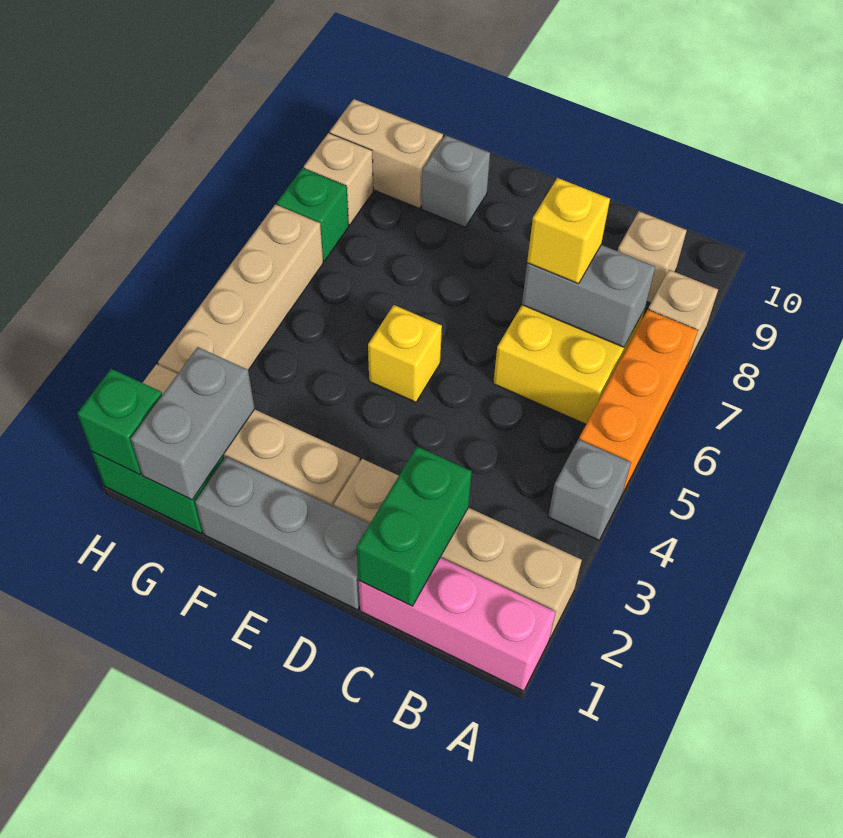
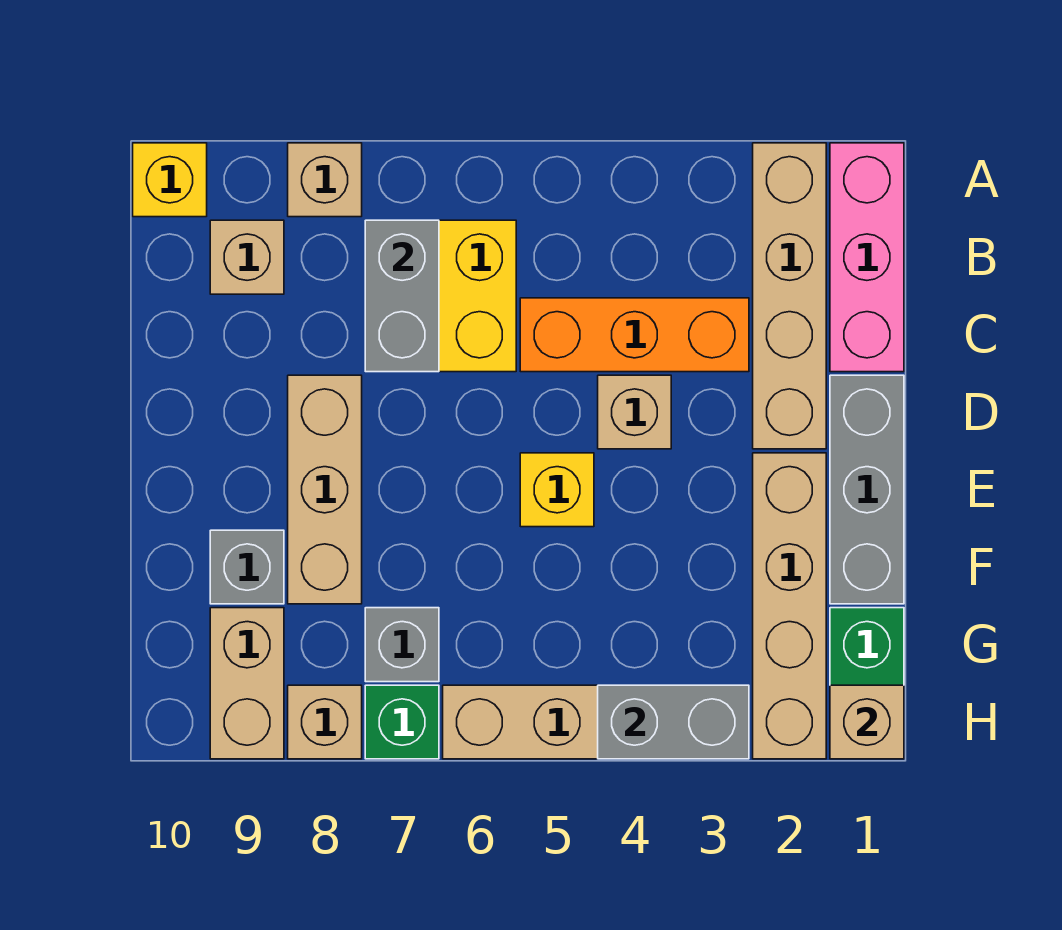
grey 1x1 brick [548,439,631,540] -> grey 1x1 brick moved to [365,608,439,682]
orange 1x3 brick [579,310,698,494] -> orange 1x3 brick moved to [520,298,749,372]
green 1x2 brick [357,447,472,606] -> none
yellow 1x1 brick [527,178,610,284] -> yellow 1x1 brick moved to [133,143,207,217]
none -> tan 1x1 brick [598,375,671,449]
none -> tan 1x3 brick [288,375,362,604]
grey 1x2 brick [131,347,255,500] -> grey 1x2 brick moved to [598,685,749,759]
green 1x1 brick [77,369,162,475] -> tan 1x1 brick [830,685,904,759]

